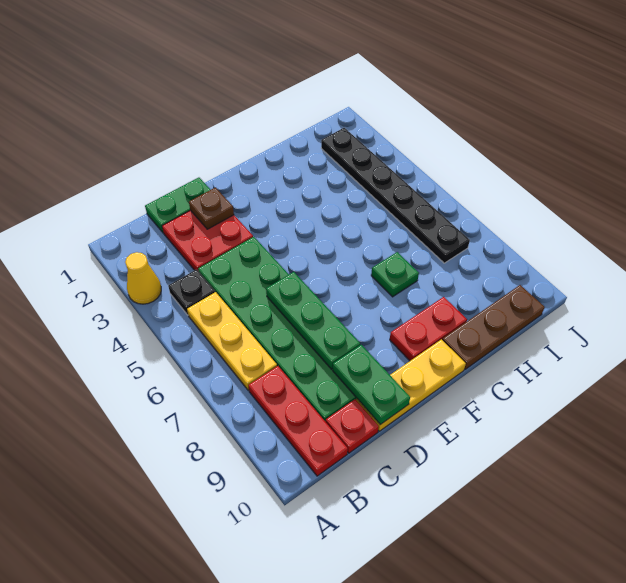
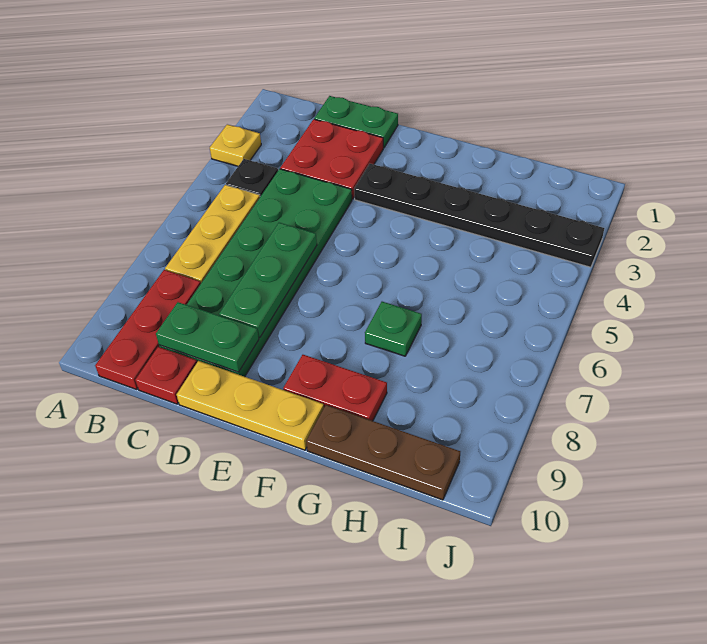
yellow 1x1 cone [125,252,161,304] -> yellow 1x1 plate [210,124,261,166]
brown 1x1 plate [189,187,234,229] -> none
green 1x2 plate [333,345,410,425] -> green 1x2 plate turned to [156,302,259,372]
black 1x6 plate [321,128,470,263] -> black 1x6 plate turned to [354,164,604,267]

